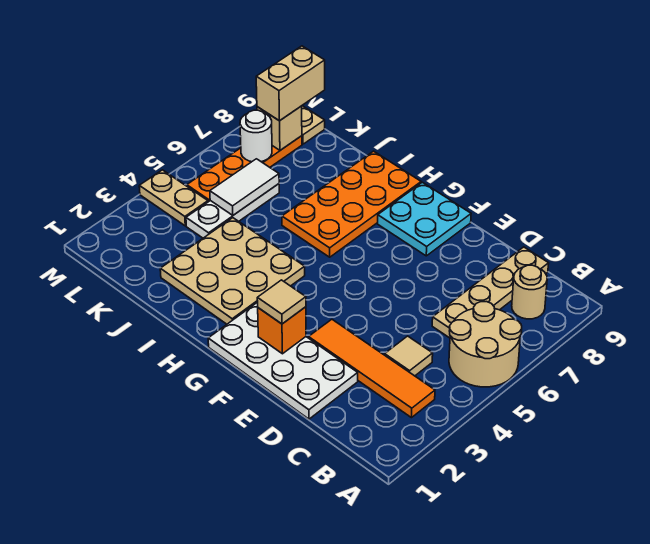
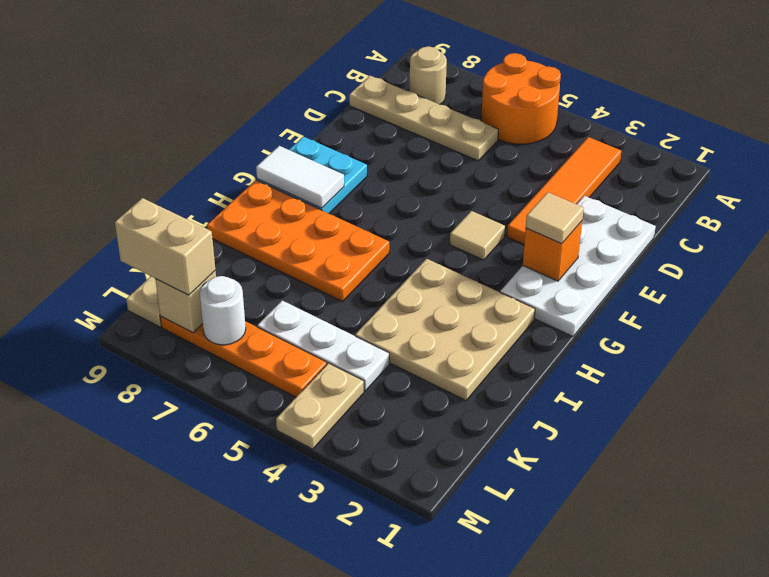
tan 2x2 round brick [449,302,522,387] -> orange 2x2 round brick [481,53,561,144]
tan 1x1 tile [385,336,433,376] -> tan 1x1 tile moved to [450,211,505,260]
white 1x2 tile [210,159,279,215] -> white 1x2 tile moved to [256,146,344,208]

